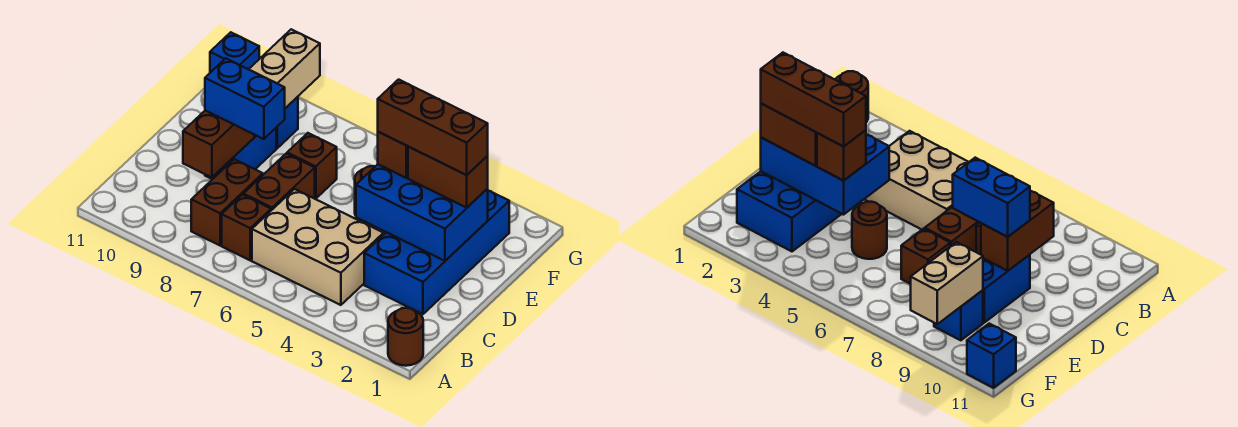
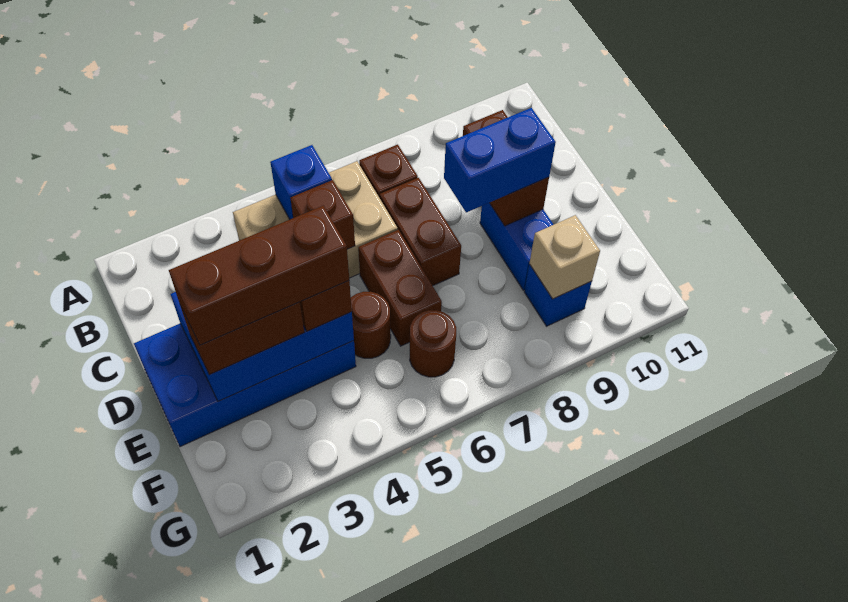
brown 1x1 round brick [388,308,423,366] -> brown 1x1 round brick moved to [410,310,456,377]
brown 1x2 brick [191,159,263,245] -> brown 1x2 brick moved to [358,230,442,346]
blue 2x4 brick [364,191,509,314] -> blue 2x4 brick turned to [134,324,356,447]
brown 1x1 brick [287,133,337,199] -> brown 1x1 brick moved to [291,180,355,249]
tan 1x2 brick [249,29,320,108] -> tan 1x1 brick [529,215,600,299]
blue 1x1 brick [210,32,259,73] -> blue 1x1 brick moved to [270,145,332,219]

